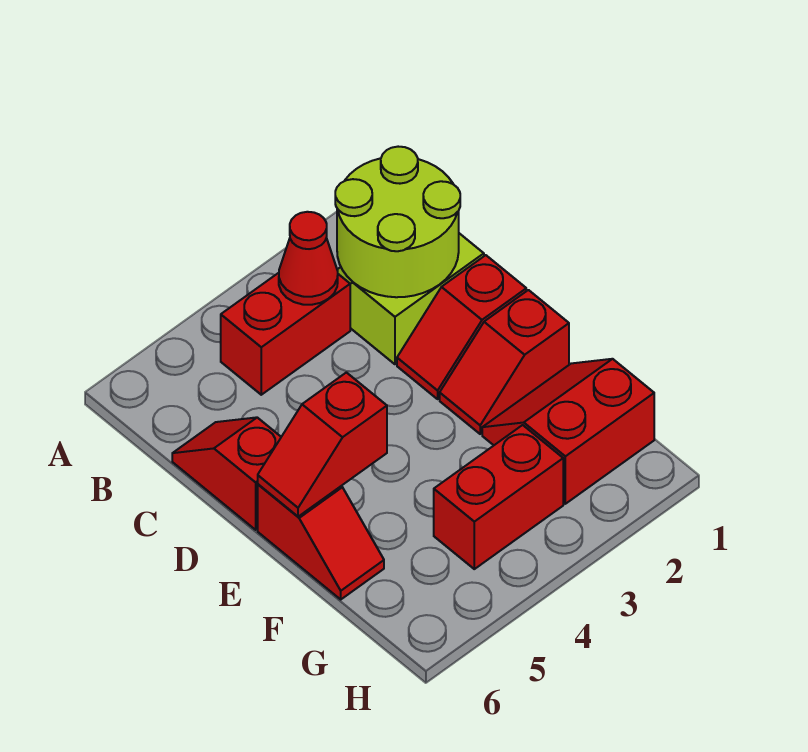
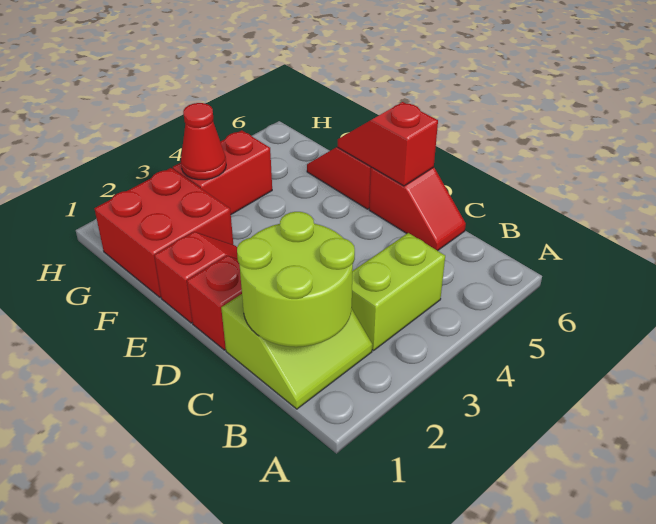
red 1x2 brick [221,273,350,395] -> lime 1x2 brick [352,233,445,350]
red 1x1 cone [279,212,338,305] -> red 1x1 cone moved to [181,103,226,180]
red 1x2 slope [258,373,387,517] -> red 1x2 slope turned to [338,102,438,186]
red 2x2 slope [482,359,654,504] -> red 2x2 brick [94,168,233,297]

